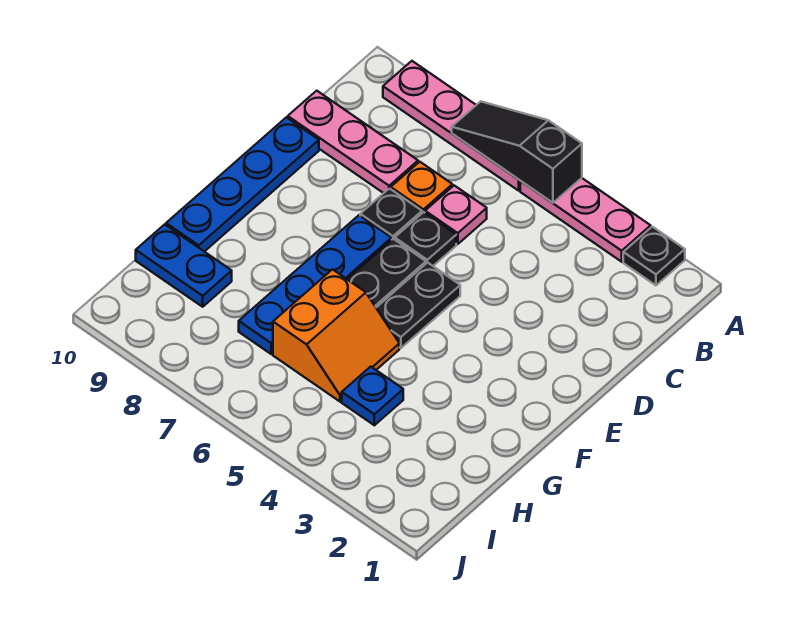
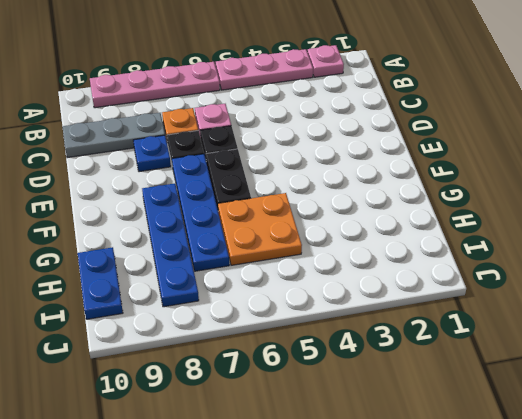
black 1x1 plate [623,227,685,285] -> pink 1x1 plate [307,45,344,77]
black 1x3 slope [452,101,582,203] -> none
pink 1x3 plate [288,91,418,193] -> grey 1x3 plate [63,113,165,158]
blue 1x4 plate [166,117,319,252] -> blue 1x4 plate moved to [142,184,199,307]
black 1x2 plate [376,263,460,348] -> none
orange 2x2 slope [273,269,399,402] -> orange 2x2 plate [218,193,302,265]
blue 1x1 plate [342,367,403,425] -> blue 1x1 plate moved to [133,135,171,172]
blue 1x2 plate [136,224,232,307] -> blue 1x2 plate turned to [78,247,123,319]

